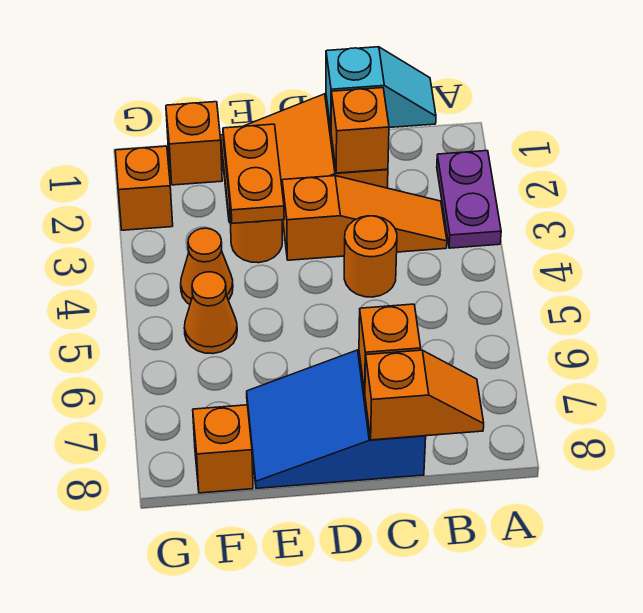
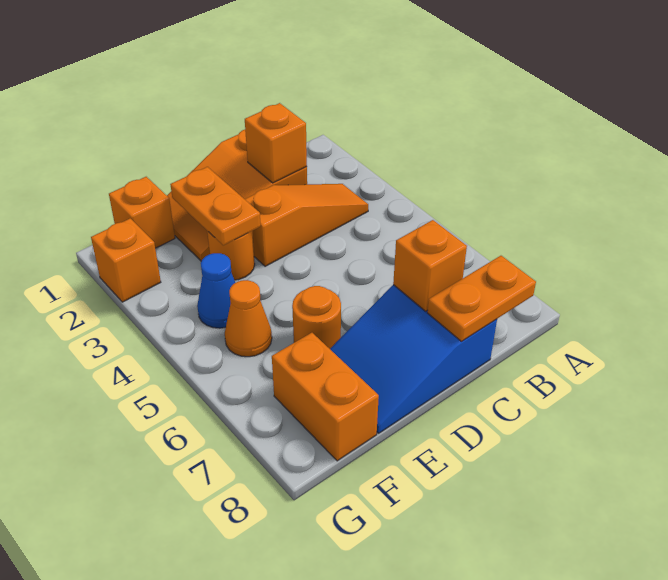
purple 1x2 plate [437,151,501,248] -> none
cyan 1x2 slope [326,47,436,128] -> none
orange 1x2 slope [365,350,484,440] -> orange 1x2 plate [427,256,536,341]
orange 1x1 round brick [344,216,397,297] -> orange 1x1 round brick moved to [292,286,341,349]
orange 1x1 cone [181,228,233,304] -> blue 1x1 cone [197,253,235,328]
orange 1x1 brick [193,405,253,493] -> orange 1x2 brick [272,333,379,461]

